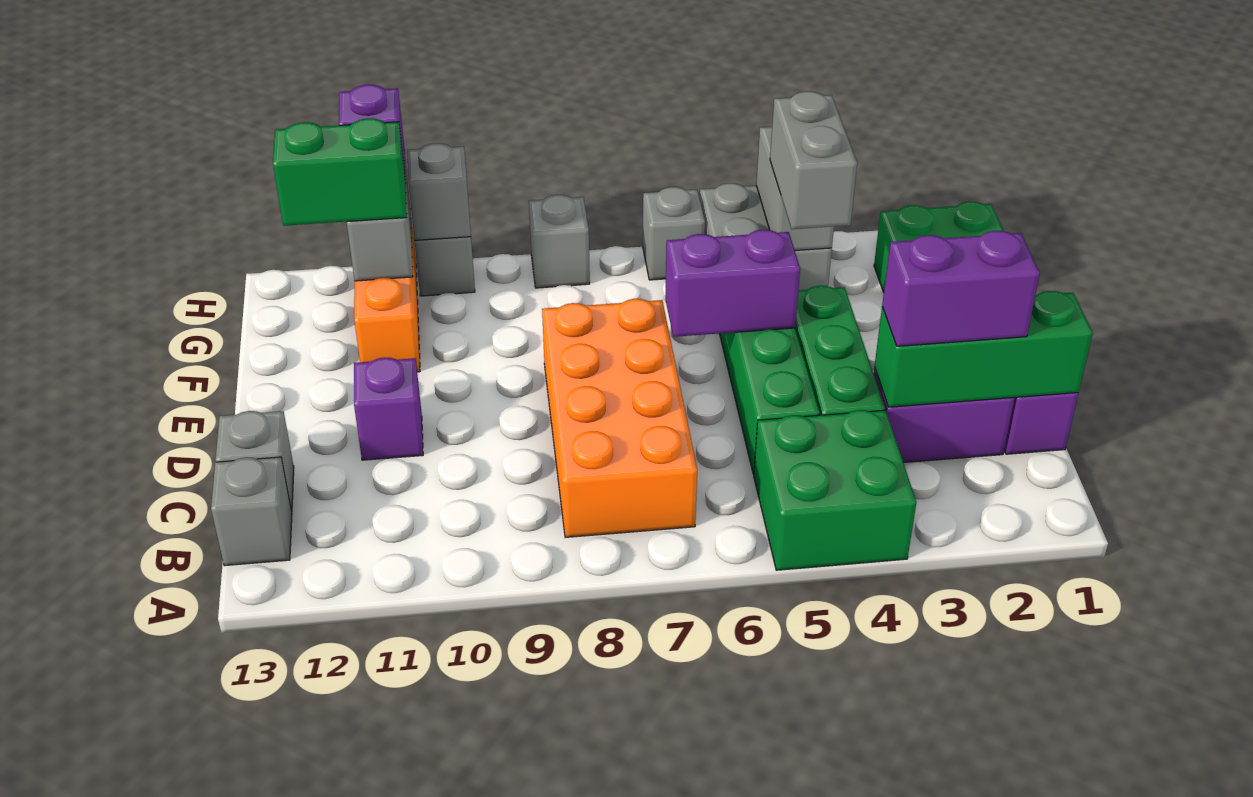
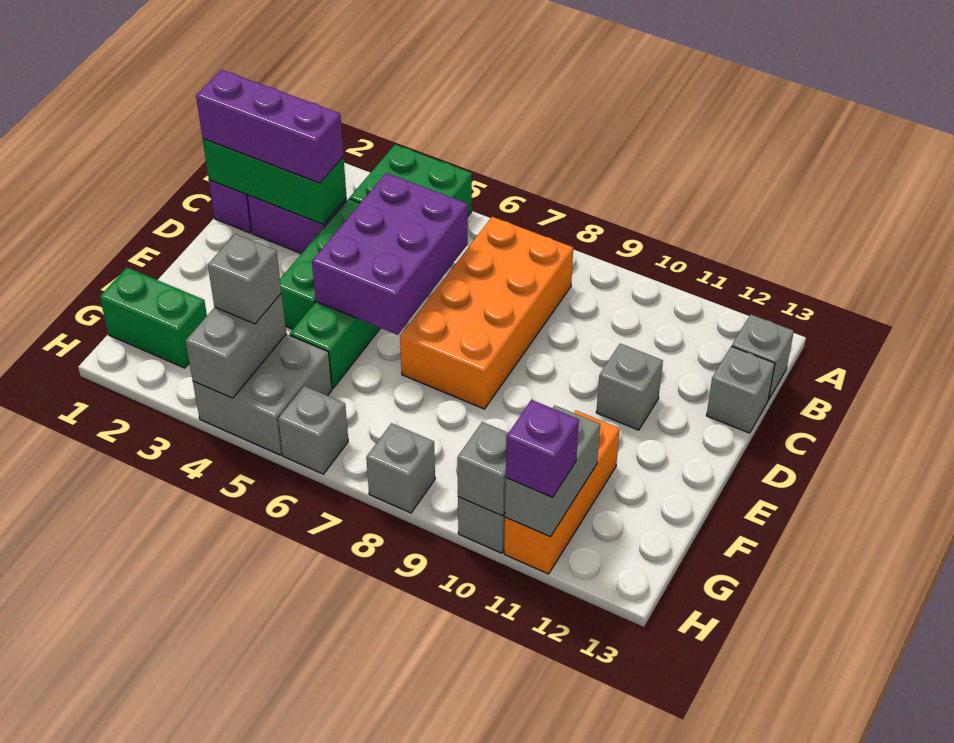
purple 1x2 brick [882,231,1040,346] -> purple 1x3 brick [196,70,343,183]
purple 1x1 brick [354,358,423,460] -> grey 1x1 brick [596,344,663,430]
purple 1x2 brick [665,230,800,337] -> purple 2x3 brick [312,173,468,335]
grey 1x2 brick [770,91,857,229] -> grey 1x1 brick [208,234,282,324]
green 1x2 brick [273,118,407,226] -> none

